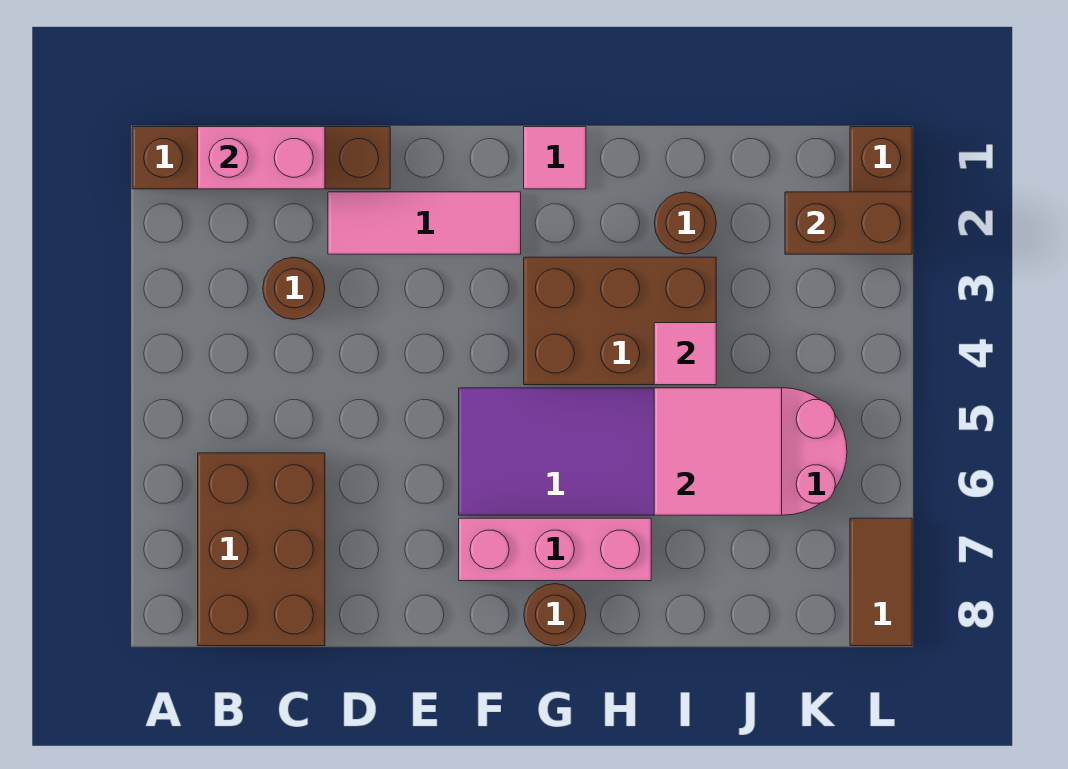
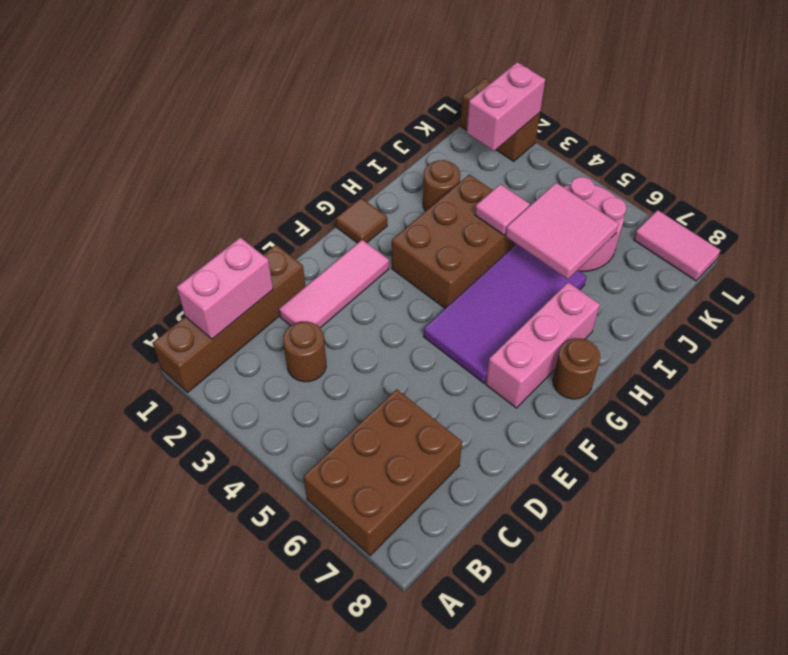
brown 2x3 brick [198,453,325,646] -> brown 2x3 brick turned to [303,389,462,556]
pink 1x1 tile [524,127,586,189] -> brown 1x1 tile [336,198,387,243]
brown 1x2 brick [785,192,912,254] -> pink 1x2 brick [467,62,545,151]
brown 1x2 tile [850,518,912,646] -> pink 1x2 tile [634,210,720,281]

